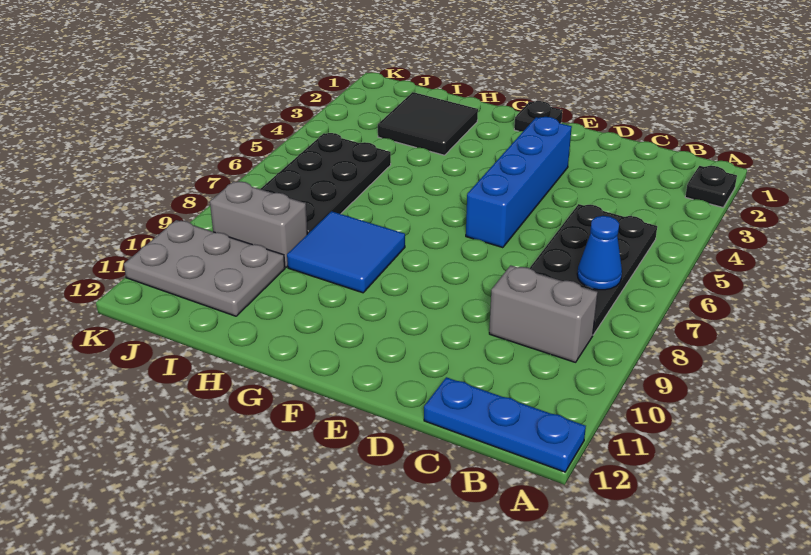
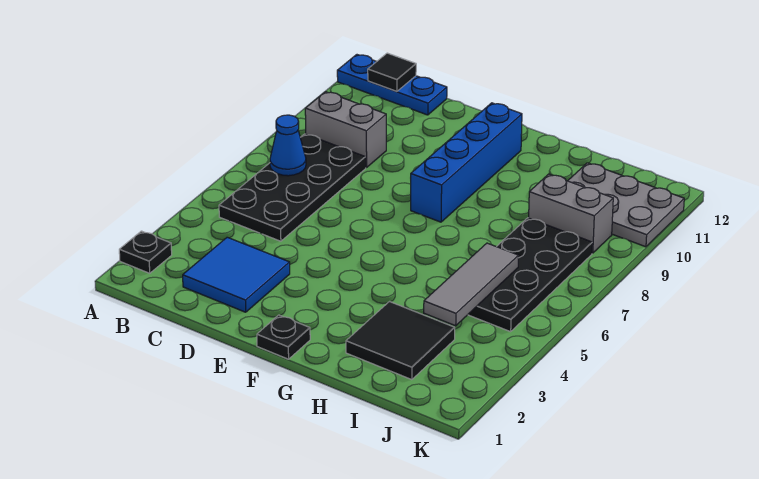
none -> black 1x1 tile [368,53,416,92]
blue 1x4 brick [466,117,572,248] -> blue 1x4 brick moved to [411,103,522,222]
blue 2x2 tile [287,211,405,293] -> blue 2x2 tile moved to [183,237,290,312]
none -> grey 1x3 tile [424,243,519,326]

